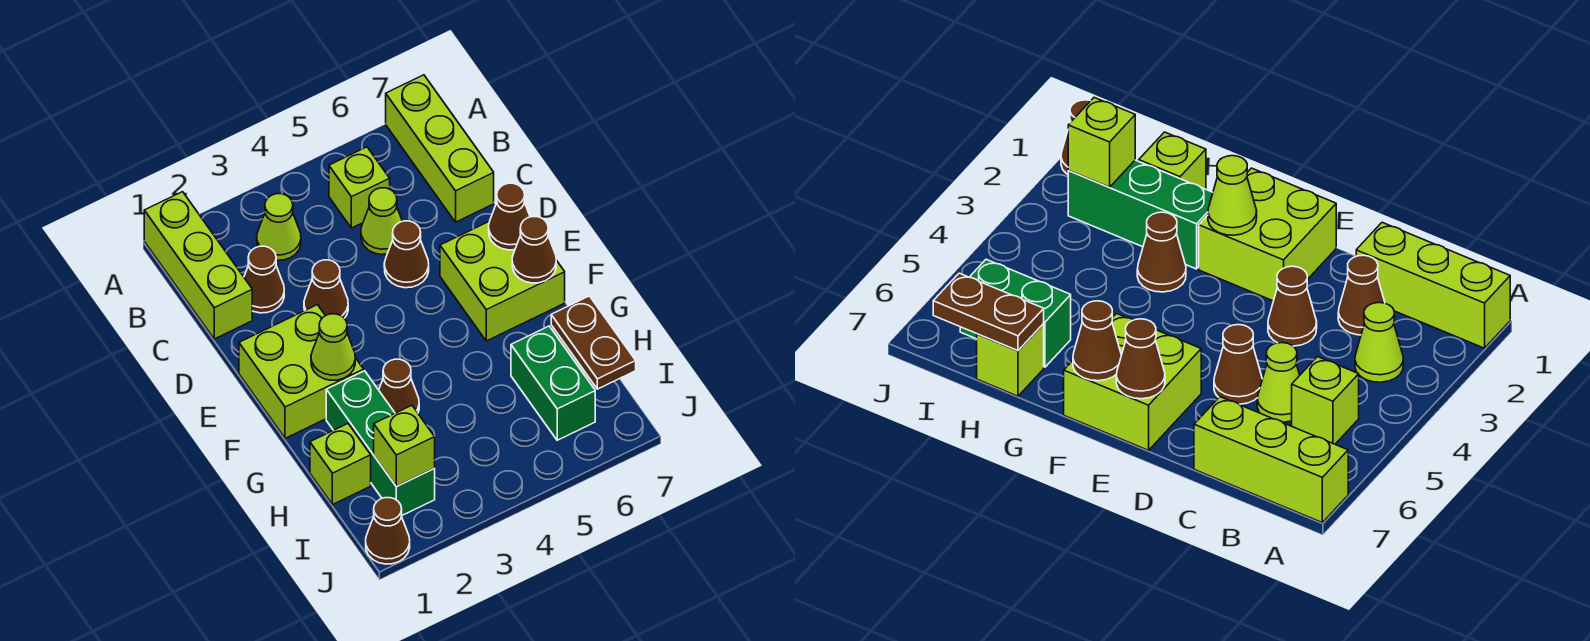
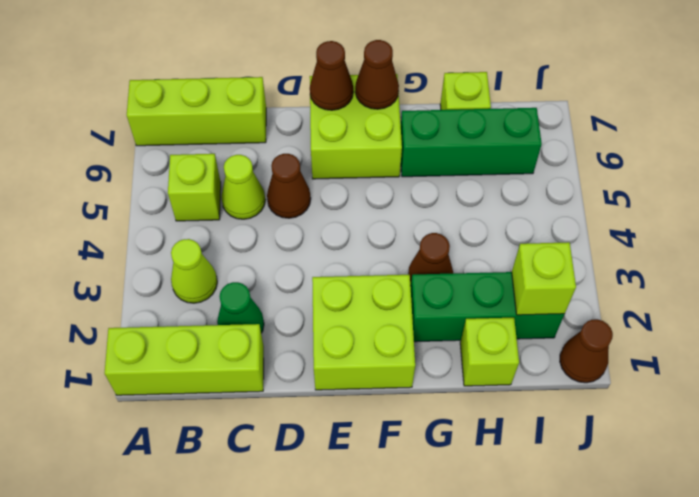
brown 1x1 cone [244,246,284,313] -> green 1x1 cone [217,282,264,333]
brown 1x1 cone [304,260,348,318] -> none
lime 1x1 cone [311,314,355,380] -> none
green 1x2 brick [511,326,595,440] -> green 1x3 brick [401,108,542,177]
brown 1x2 plate [551,296,636,389] -> none

